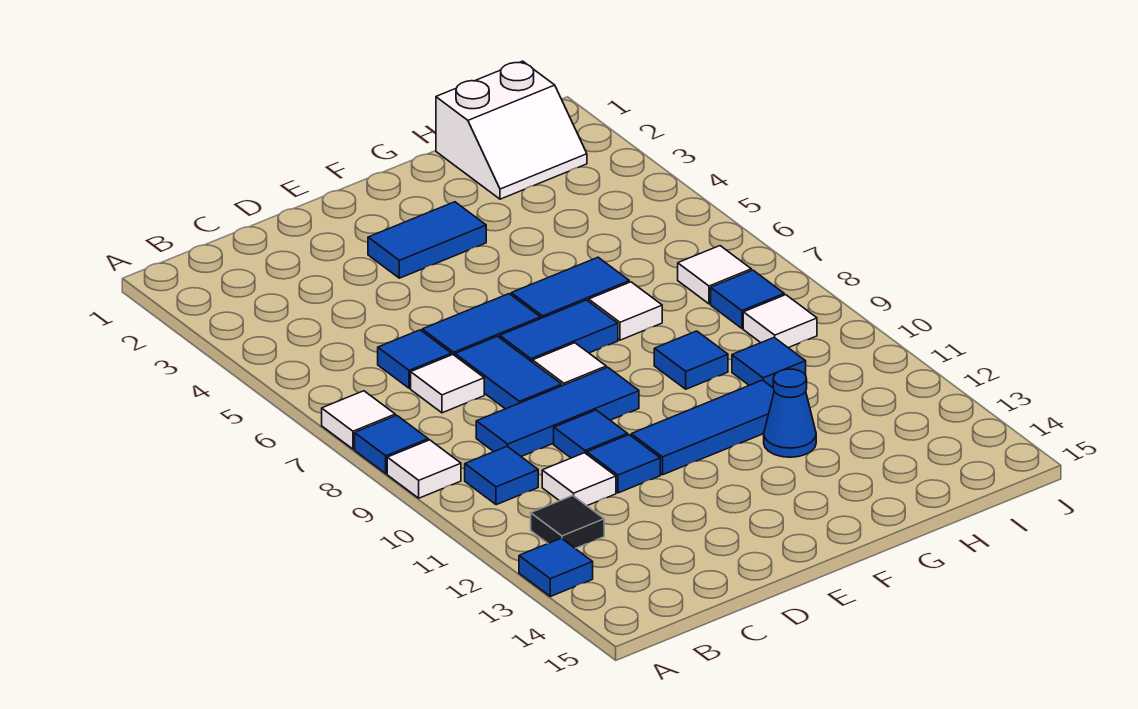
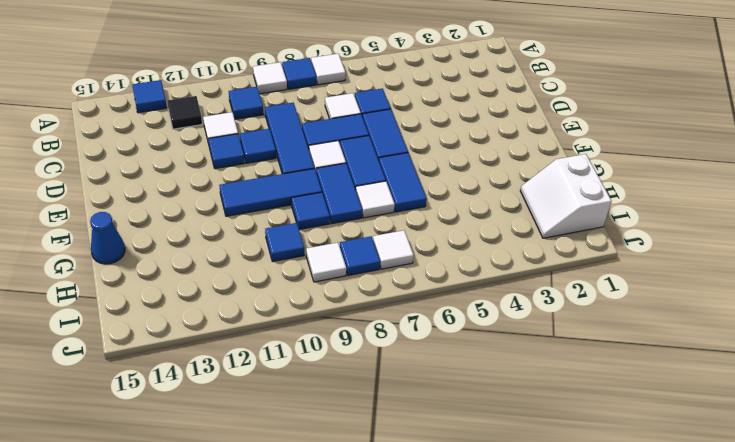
blue 1x2 tile [368,202,486,278] -> blue 1x2 tile moved to [316,163,362,224]
blue 1x3 tile [631,380,774,475] -> blue 1x3 tile turned to [219,169,322,216]
blue 1x1 cone [764,369,816,457] -> blue 1x1 cone moved to [90,212,125,264]

